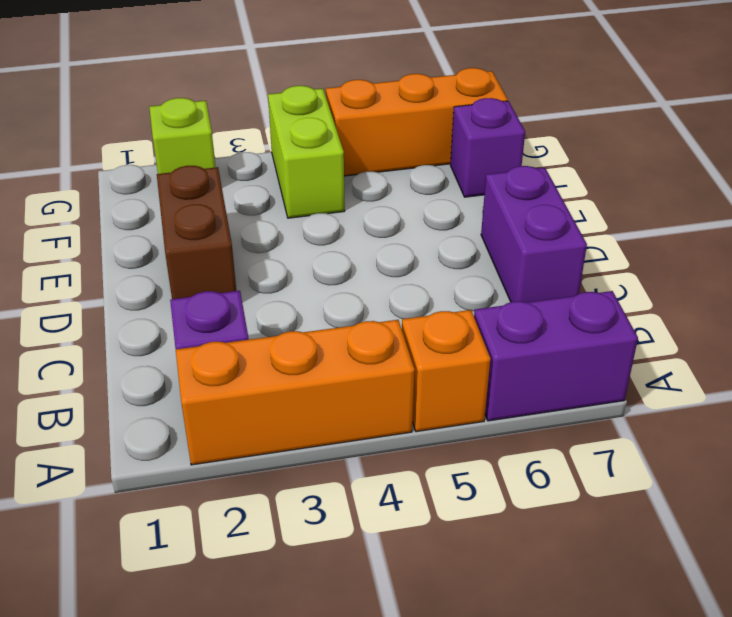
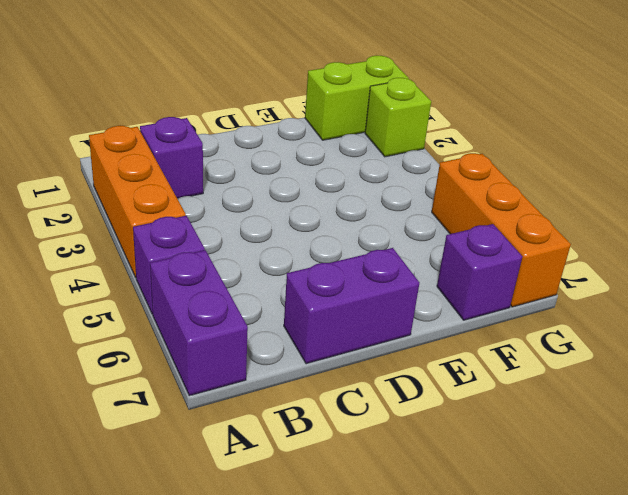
orange 1x1 brick [402,310,491,432] -> purple 1x1 brick [133,216,205,314]
brown 1x2 brick [157,166,236,299] -> none
lime 1x2 brick [268,86,345,218] -> lime 1x2 brick moved to [305,56,409,140]

